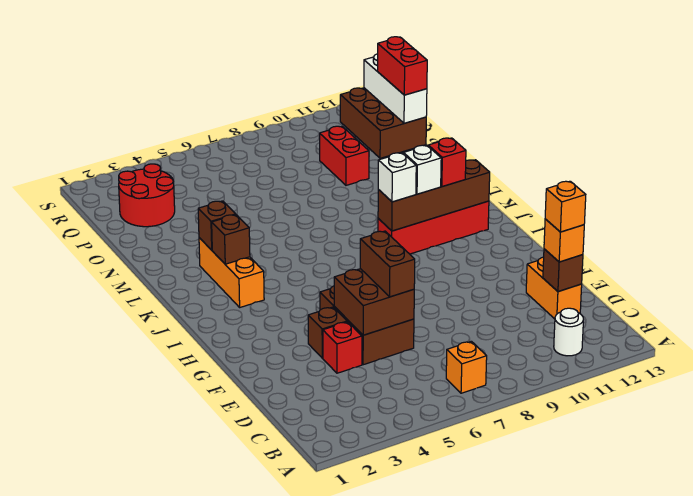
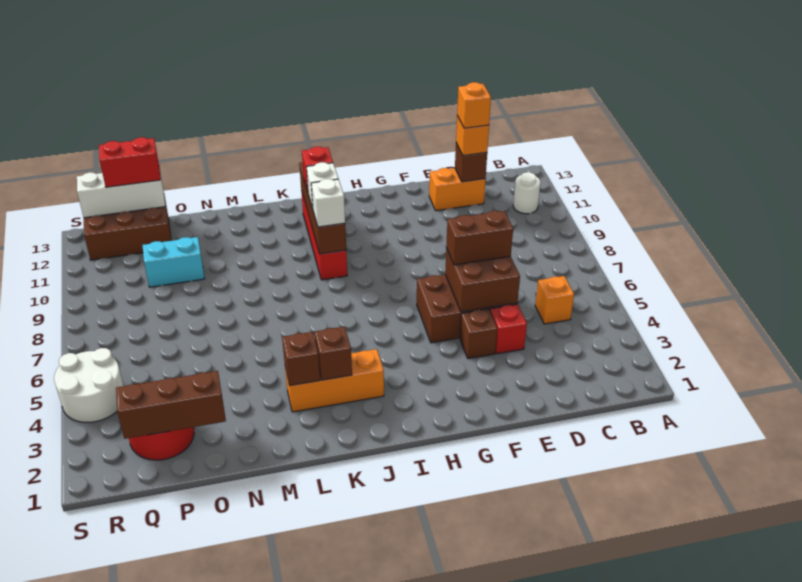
orange 1x1 brick [446,341,487,393] -> orange 1x1 brick moved to [535,276,574,324]
none -> brown 1x3 brick [116,371,226,439]
red 1x2 brick [320,126,369,185] -> cyan 1x2 brick [143,237,205,287]
none -> white 2x2 round brick [54,348,123,422]

